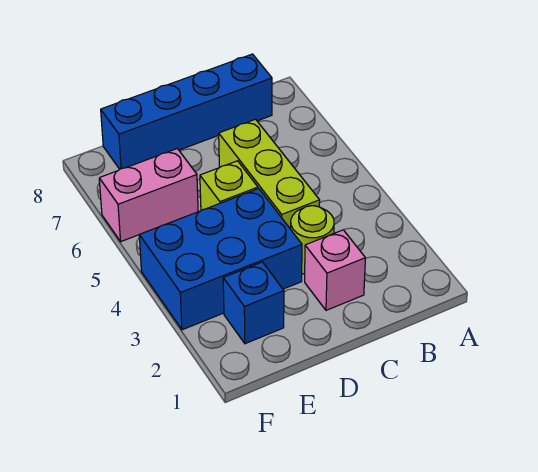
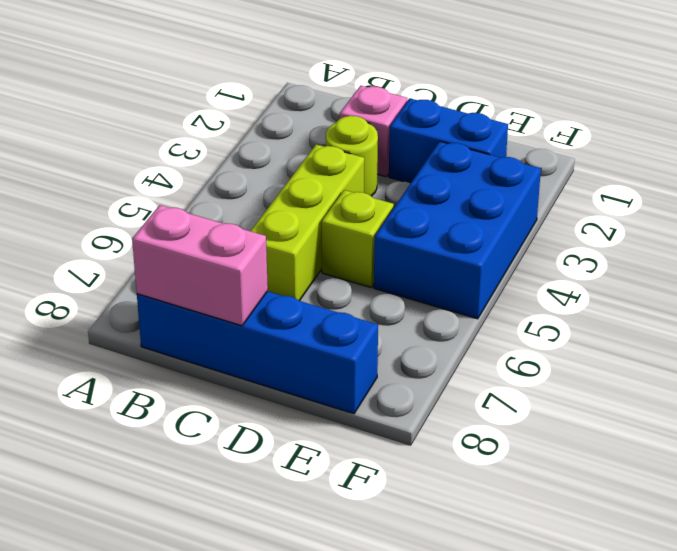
blue 2x3 brick [139,189,302,330] -> blue 2x3 brick turned to [374,141,541,319]
blue 1x1 brick [223,262,284,344] -> blue 1x2 brick [389,98,508,183]
pink 1x2 brick [99,149,198,241] -> pink 1x2 brick moved to [132,205,268,326]

